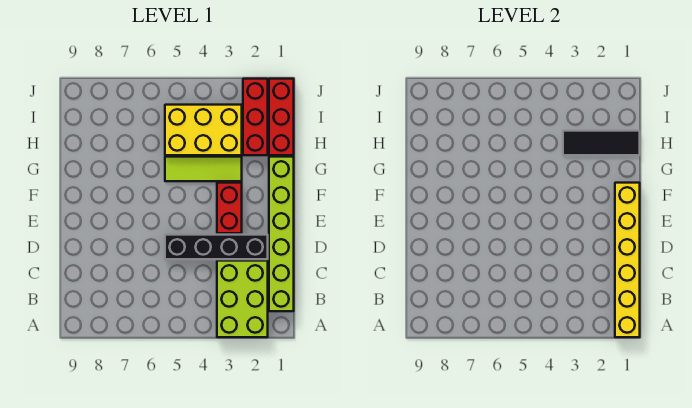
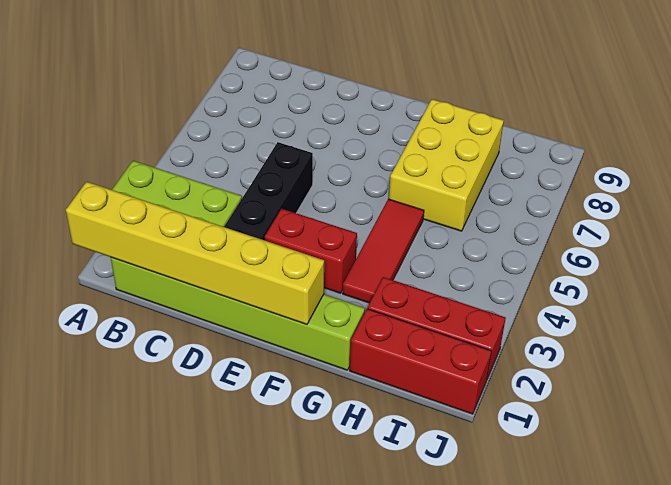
lime 1x3 tile [165,157,242,181] -> red 1x3 tile [343,199,424,303]
black 1x3 tile [563,131,640,155] -> none
yellow 2x3 brick [165,105,242,155] -> yellow 2x3 brick moved to [389,99,504,231]

